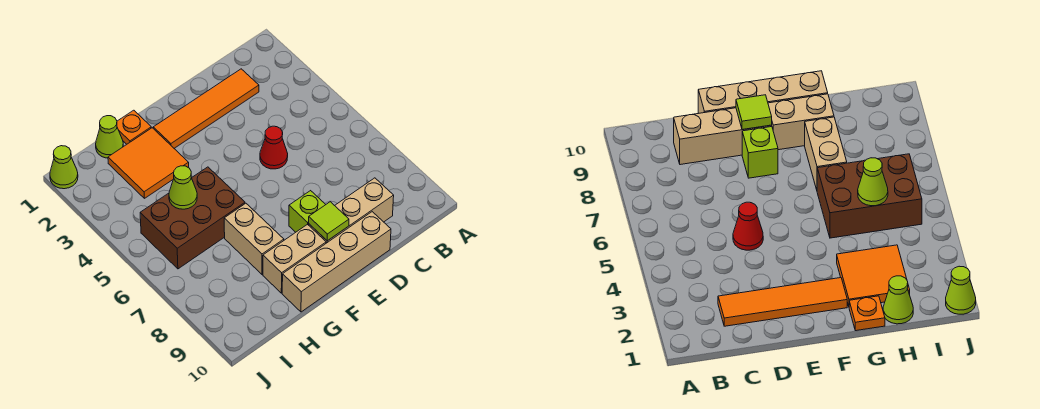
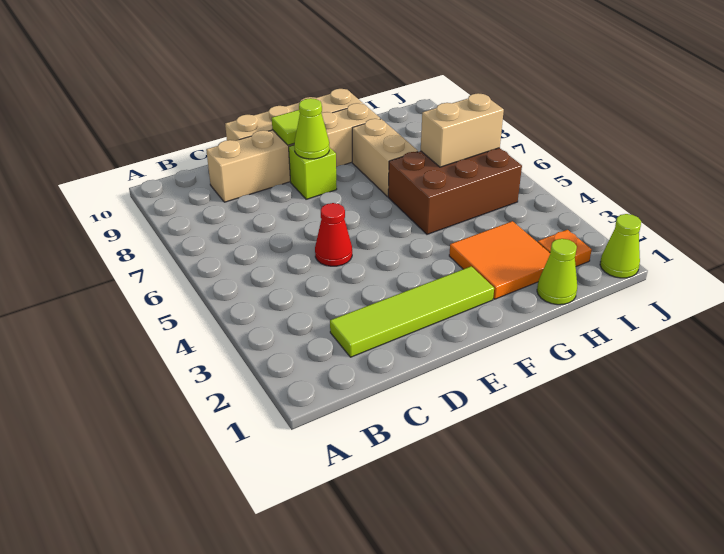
orange 1x4 tile [153,69,259,148] -> lime 1x4 tile [330,266,494,357]
orange 1x1 plate [117,110,151,144] -> orange 1x1 plate moved to [538,230,592,267]
lime 1x1 cone [169,166,197,209] -> lime 1x1 cone moved to [294,98,329,159]
none -> tan 1x2 brick [421,93,504,167]

